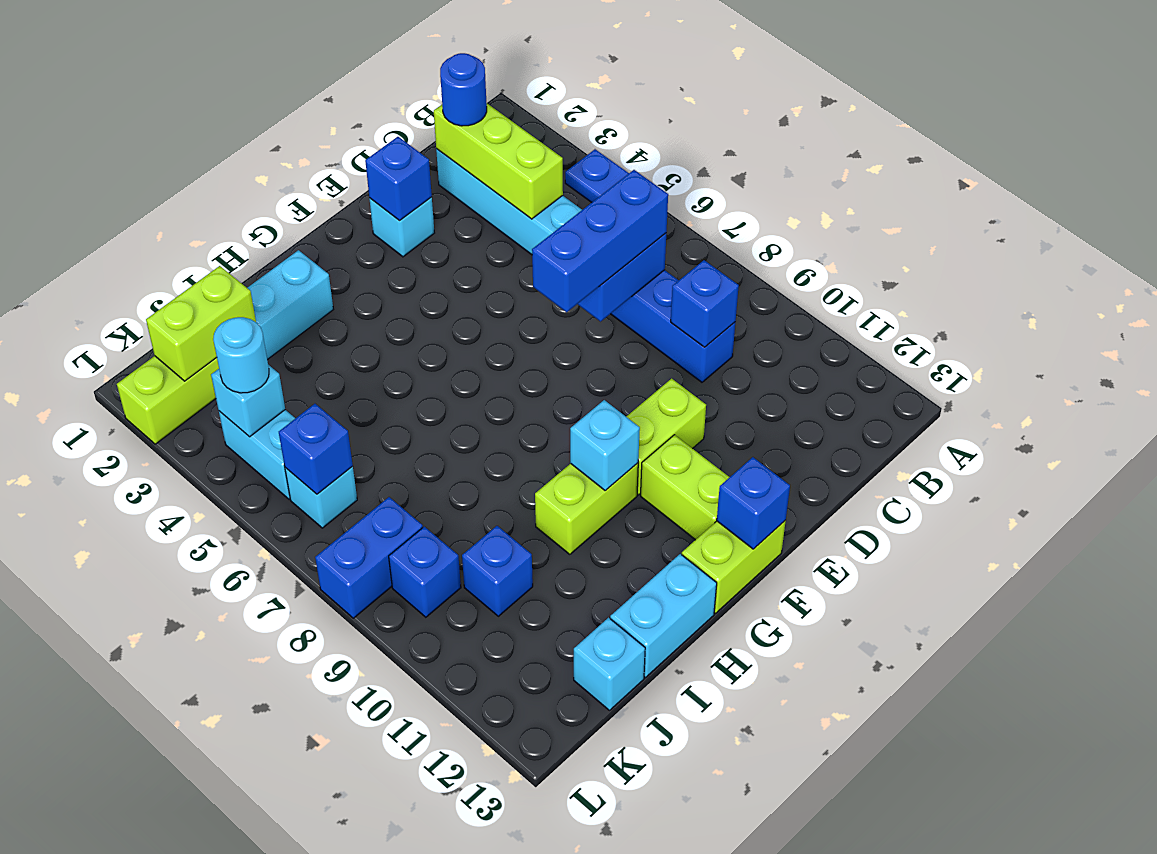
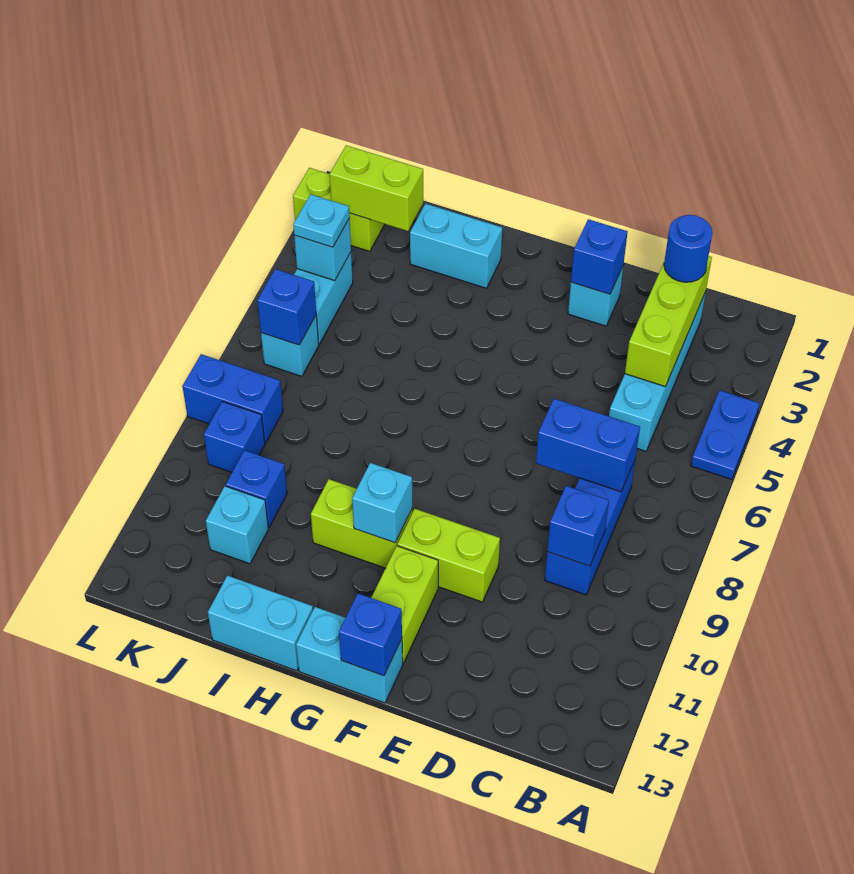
blue 1x3 brick [532,170,668,312] -> none
lime 1x2 brick [682,520,786,613] -> cyan 1x2 brick [296,607,403,703]
cyan 1x1 brick [574,618,645,710] -> cyan 1x1 brick moved to [206,486,268,564]
cyan 1x1 round brick [213,317,269,393] -> cyan 1x1 plate [293,194,350,247]

